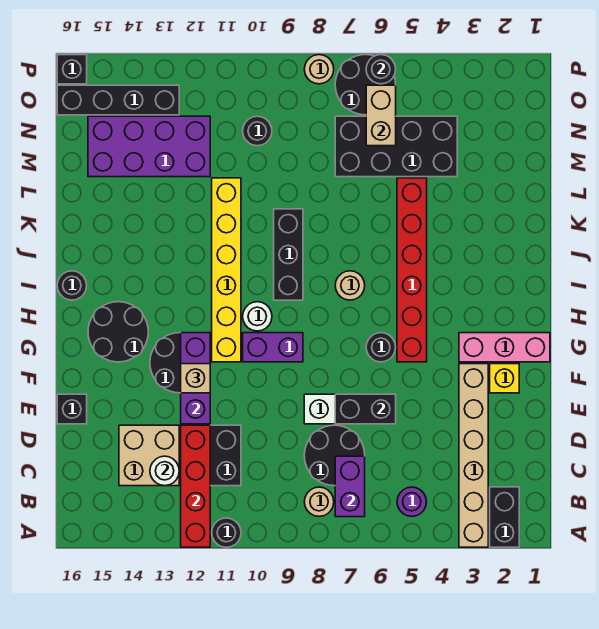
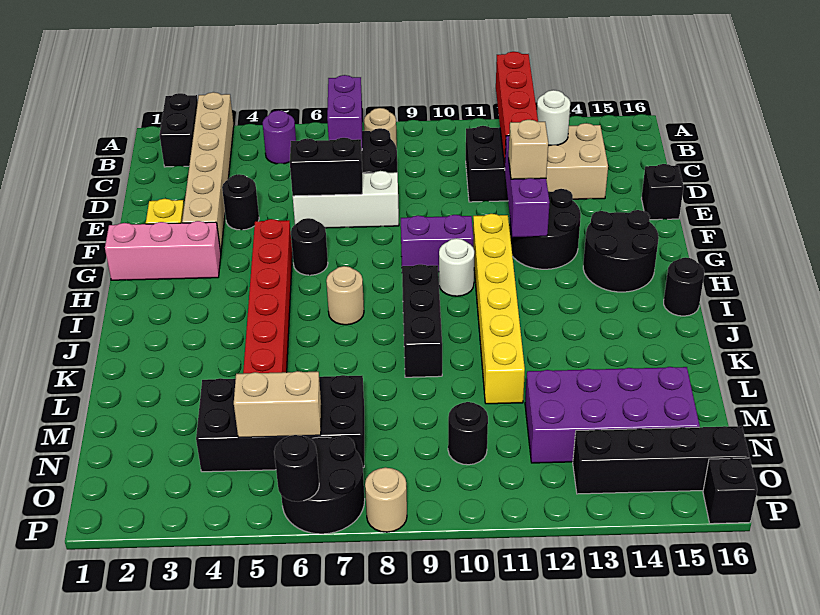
black 1x1 round brick [212,518,241,547] -> black 1x1 round brick moved to [222,174,259,230]
tan 1x2 brick [366,85,396,146] -> tan 1x2 brick turned to [234,371,321,438]

